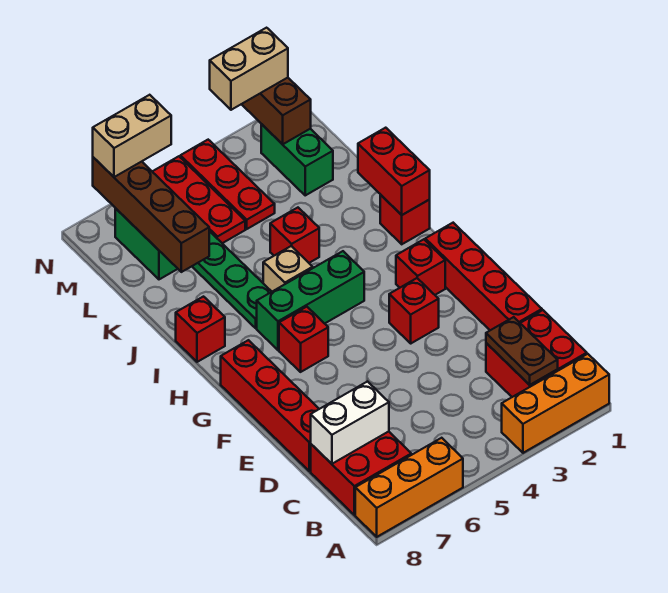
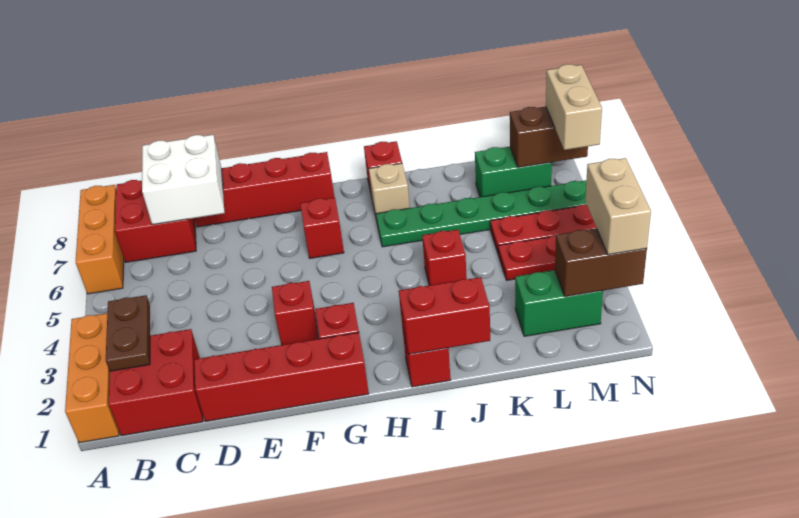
brown 1x2 plate [486,317,558,385] -> brown 1x2 plate turned to [106,295,150,371]
white 1x2 brick [311,382,389,464] -> white 2x2 brick [142,135,224,225]
green 1x3 brick [257,251,364,350] -> none
tan 1x1 brick [263,246,313,291] -> tan 1x1 brick moved to [369,163,410,220]
brown 1x4 brick [93,157,209,272] -> brown 1x2 brick [510,107,588,167]

